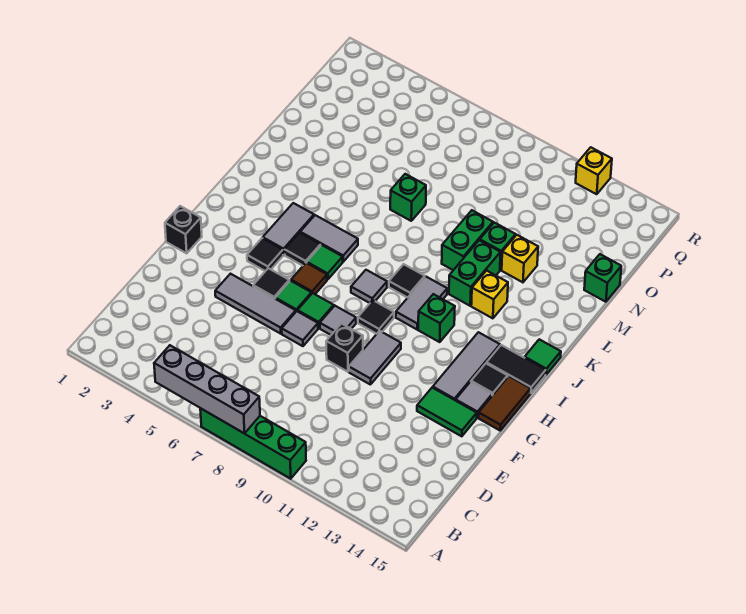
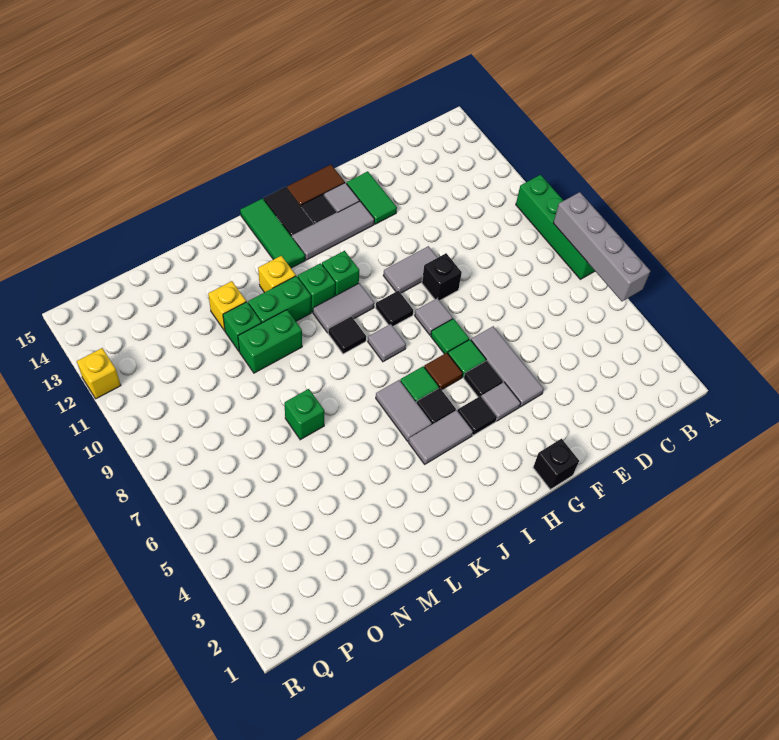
grey 1x1 tile [282,311,318,346] -> grey 1x1 tile moved to [481,382,521,421]
green 1x1 tile [525,339,561,375] -> green 1x3 tile [240,199,305,268]
green 1x1 brick [584,254,621,302] -> green 1x1 brick moved to [298,263,335,312]

